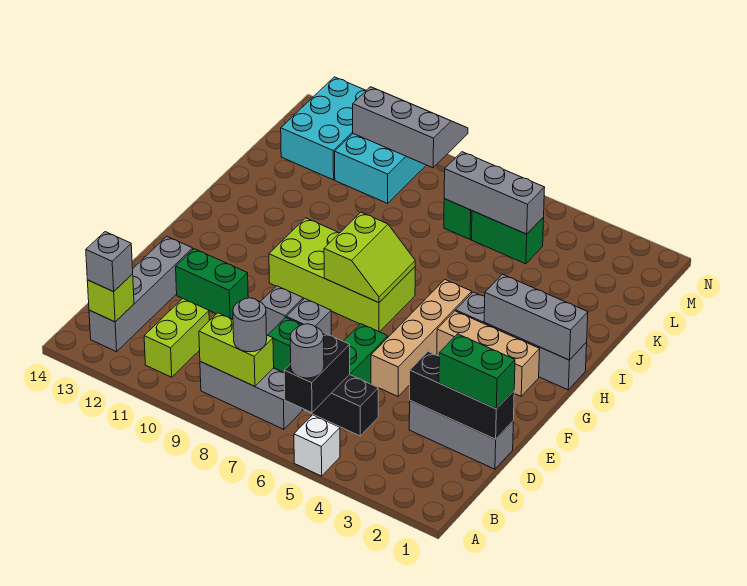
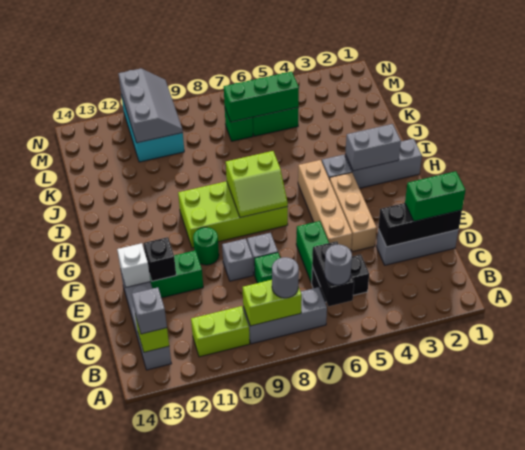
white 1x1 brick [294,415,340,476] -> white 1x1 brick moved to [117,243,150,287]
lime 1x2 brick [144,299,209,377] -> lime 1x2 brick turned to [191,306,250,357]
none -> black 1x1 brick [143,237,176,281]
none -> green 1x1 round brick [193,227,219,265]
tan 1x3 brick [437,311,540,396] -> tan 1x3 brick turned to [330,172,377,252]
lime 2x2 slope [324,212,415,303] -> lime 2x2 slope turned to [226,151,288,218]
grey 1x3 brick [484,274,588,360] -> grey 1x2 brick [345,124,401,171]
grey 1x3 brick [444,152,545,234] -> green 1x3 brick [224,72,299,122]
cyan 2x3 brick [281,77,366,180] -> none
grey 2x3 slope [353,87,468,168] -> grey 2x3 slope turned to [118,69,183,143]

